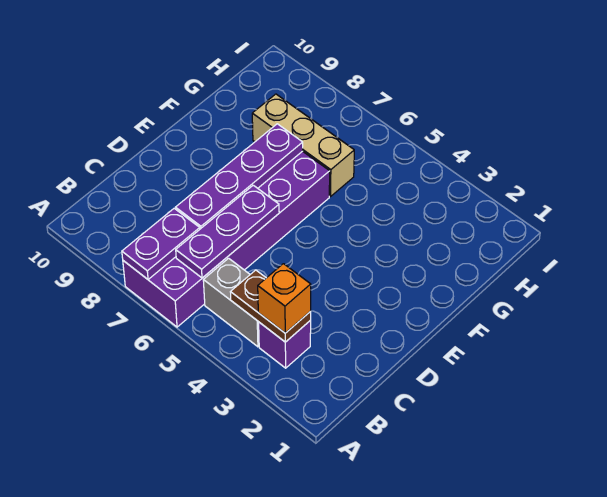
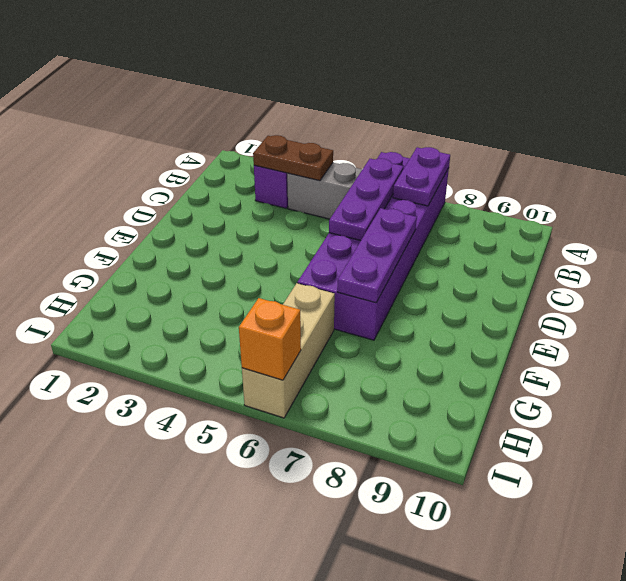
orange 1x1 brick [258,264,311,333] -> orange 1x1 brick moved to [239,298,301,380]
purple 1x4 plate [175,124,303,229] -> purple 1x3 plate [337,208,417,303]
tan 1x3 brick [252,94,354,197] -> tan 1x3 brick turned to [242,283,335,418]

